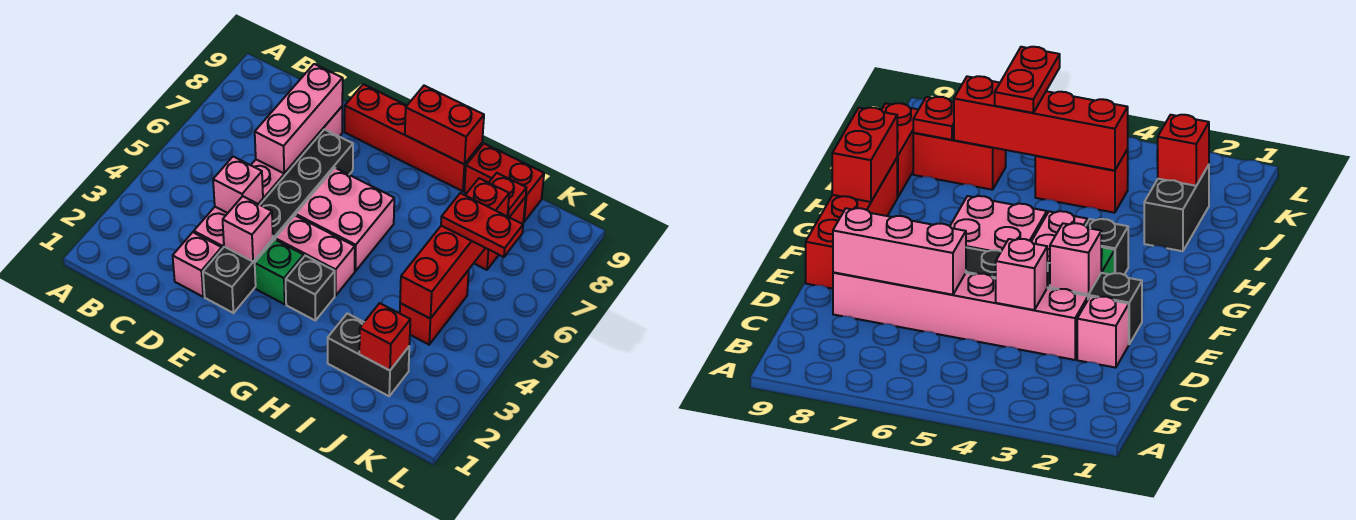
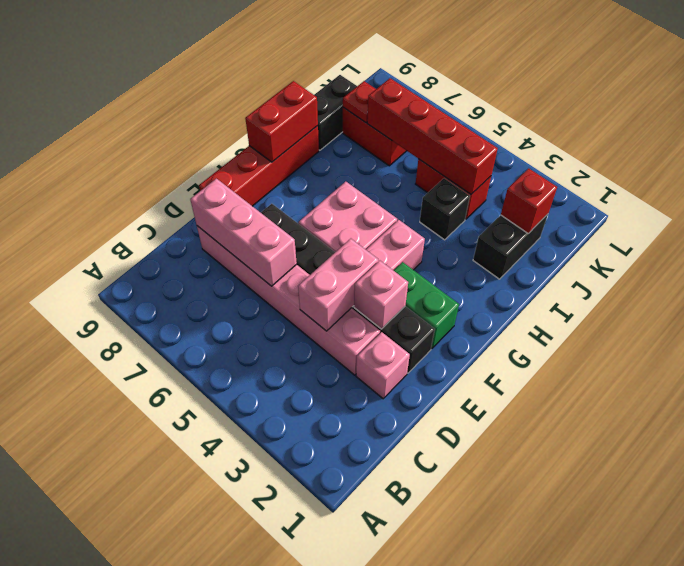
pink 1x1 brick [213,157,263,213] -> pink 1x2 brick [298,239,378,331]
green 1x1 brick [255,240,304,304] -> green 1x2 brick [394,262,459,348]
black 1x1 brick [286,256,335,320] -> black 1x1 brick moved to [420,178,470,240]
red 1x2 brick [464,144,544,222] -> black 1x2 brick [314,75,357,150]
red 1x2 plate [441,193,523,257] -> none

